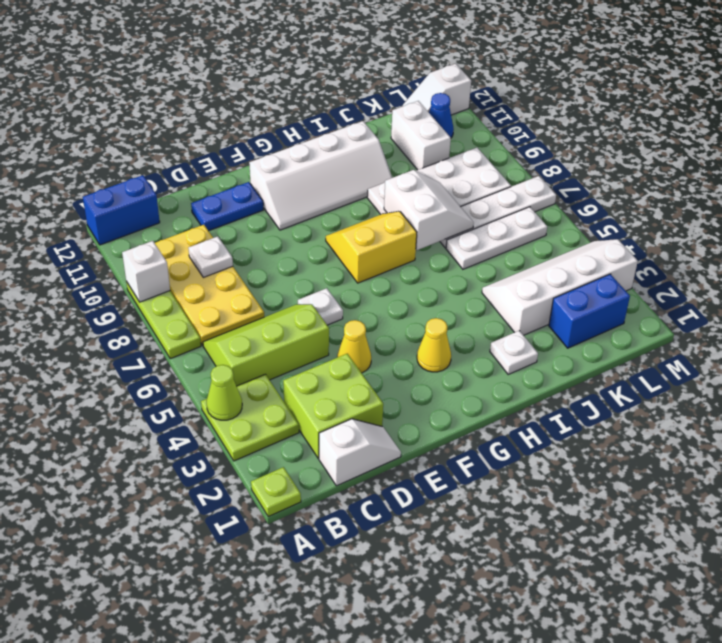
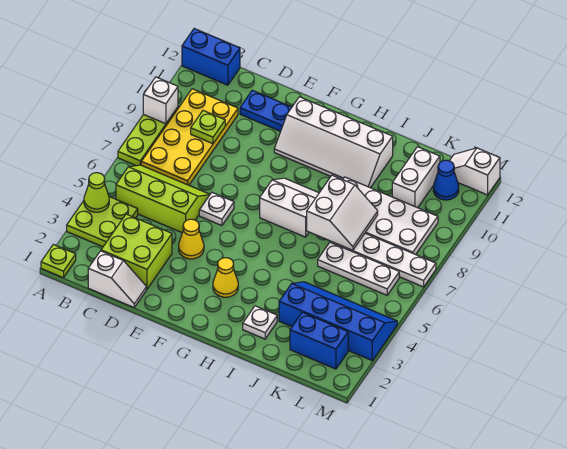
white 1x1 plate [188,236,233,278] -> lime 1x1 plate [191,111,225,144]
yellow 2x2 slope [326,211,417,283] -> white 2x2 slope [260,178,319,237]
white 2x4 slope [482,239,638,335] -> blue 2x4 slope [279,282,397,360]

